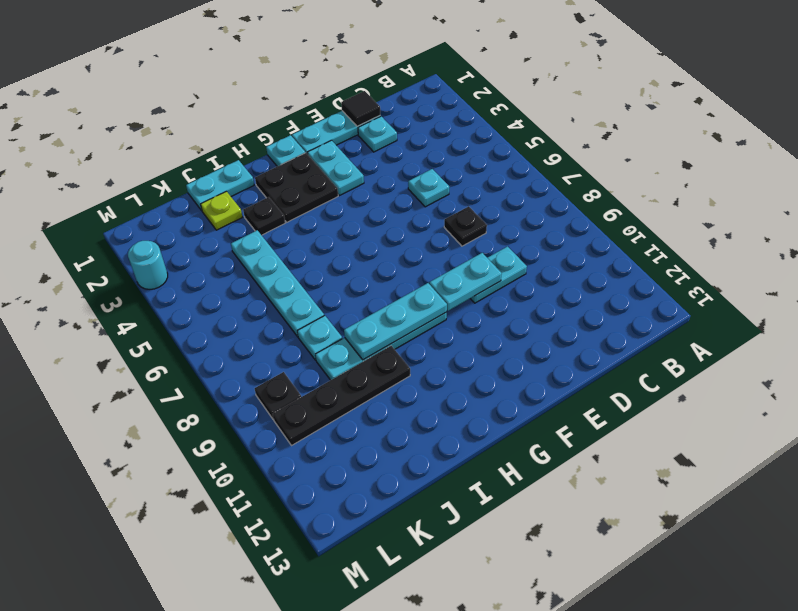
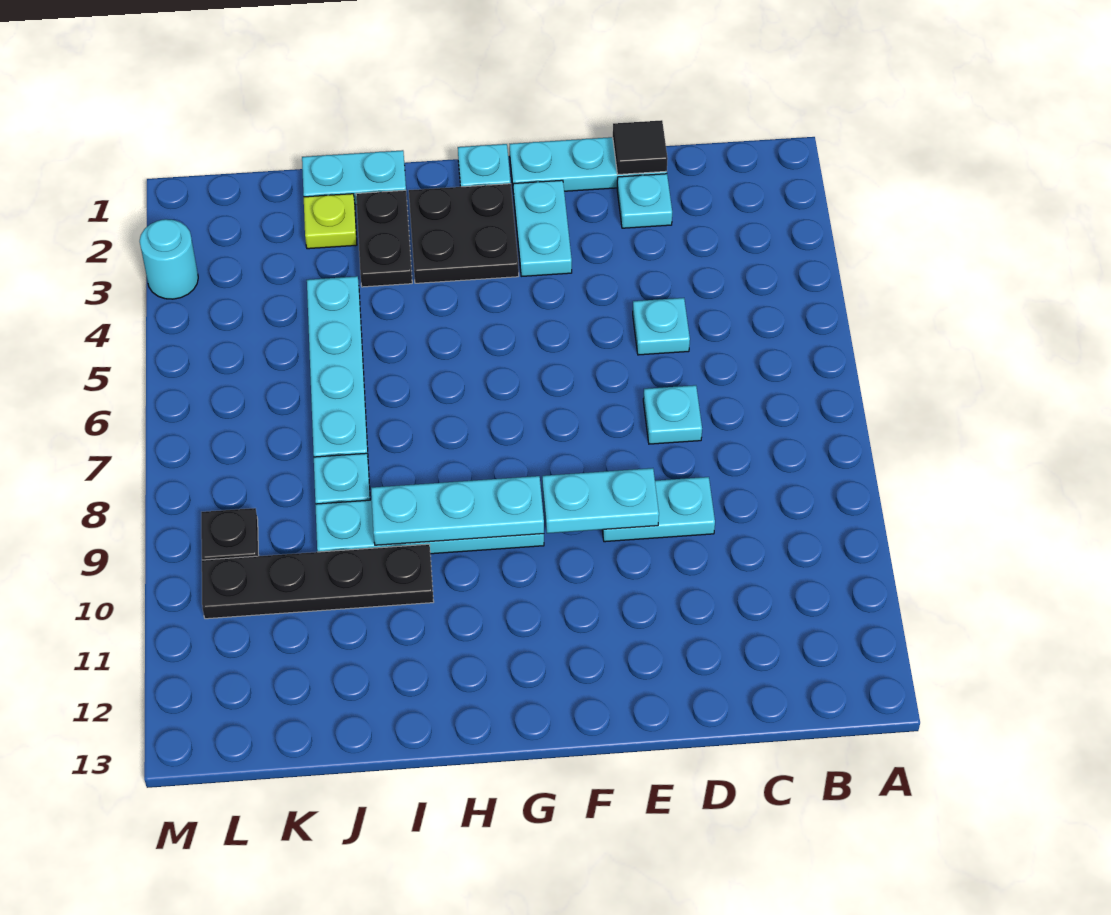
black 1x1 plate [444,206,487,246] -> cyan 1x1 plate [643,385,702,444]
black 1x1 plate [243,197,285,235] -> black 1x2 plate [356,190,412,287]

